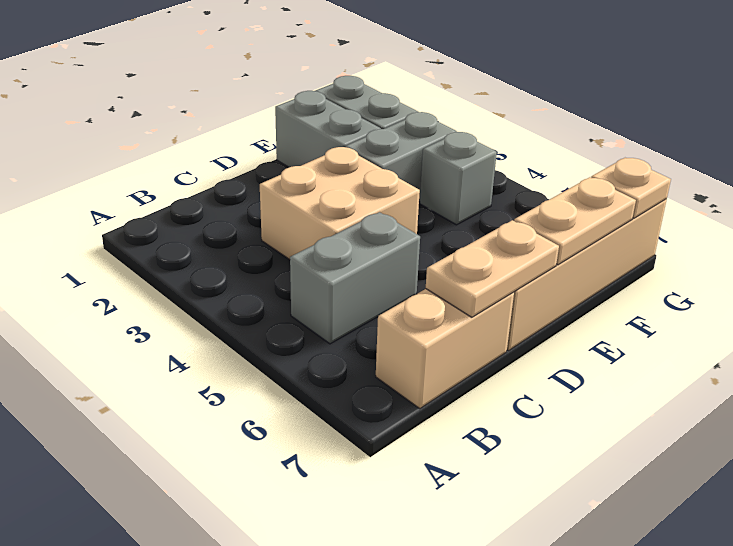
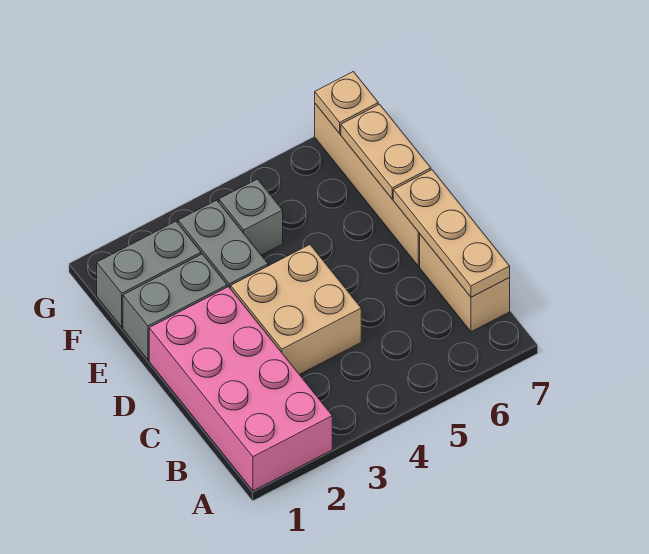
none -> pink 2x4 brick [149,287,332,491]
grey 1x2 brick [290,212,420,344] -> none
tan 1x2 plate [426,220,559,317] -> tan 1x3 plate [393,170,510,297]

